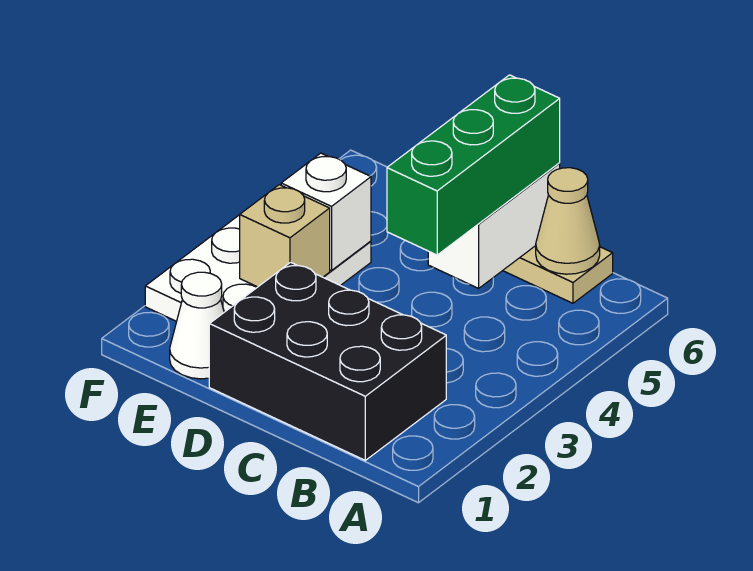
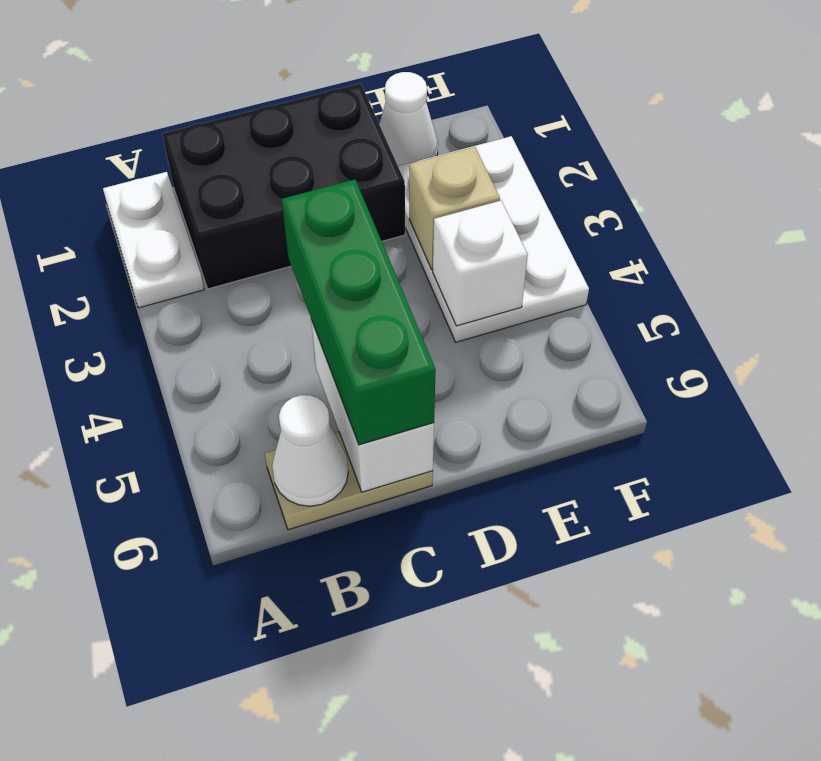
none -> white 1x2 plate [103,172,204,308]
tan 1x1 cone [536,168,600,274] -> white 1x1 cone [272,395,348,506]

